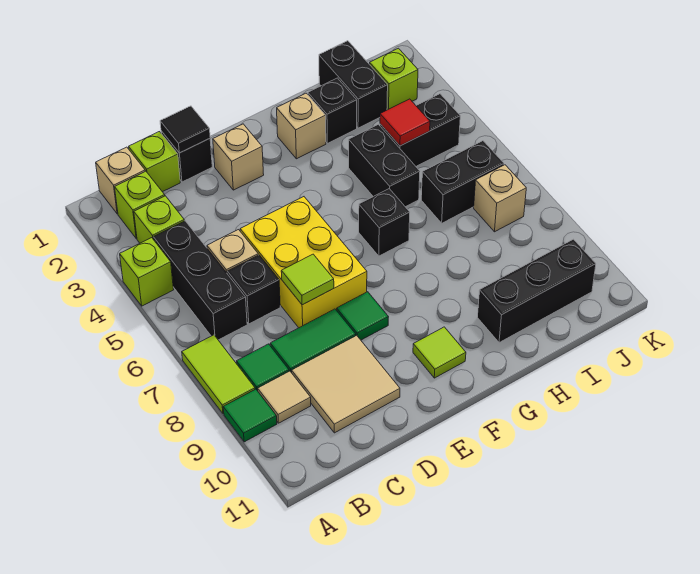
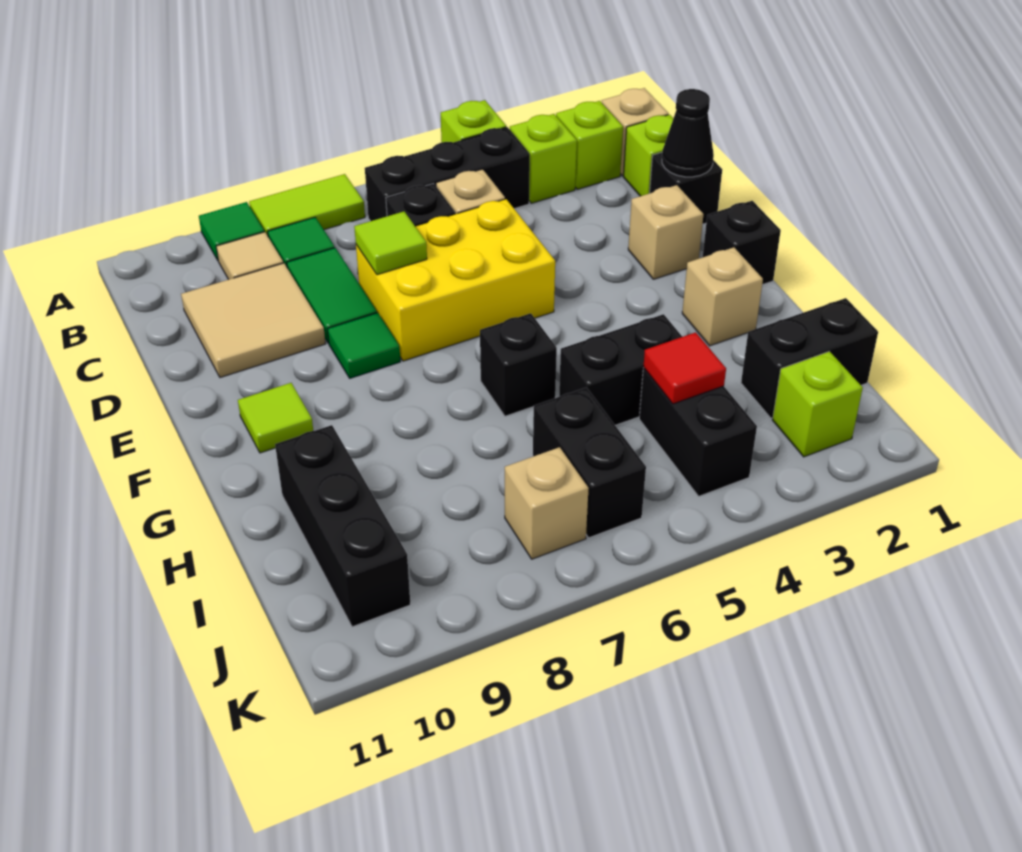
black 1x1 tile [160,106,210,153] -> black 1x1 cone [662,89,714,177]
black 1x1 brick [308,78,357,143] -> black 1x1 brick moved to [703,201,781,285]

